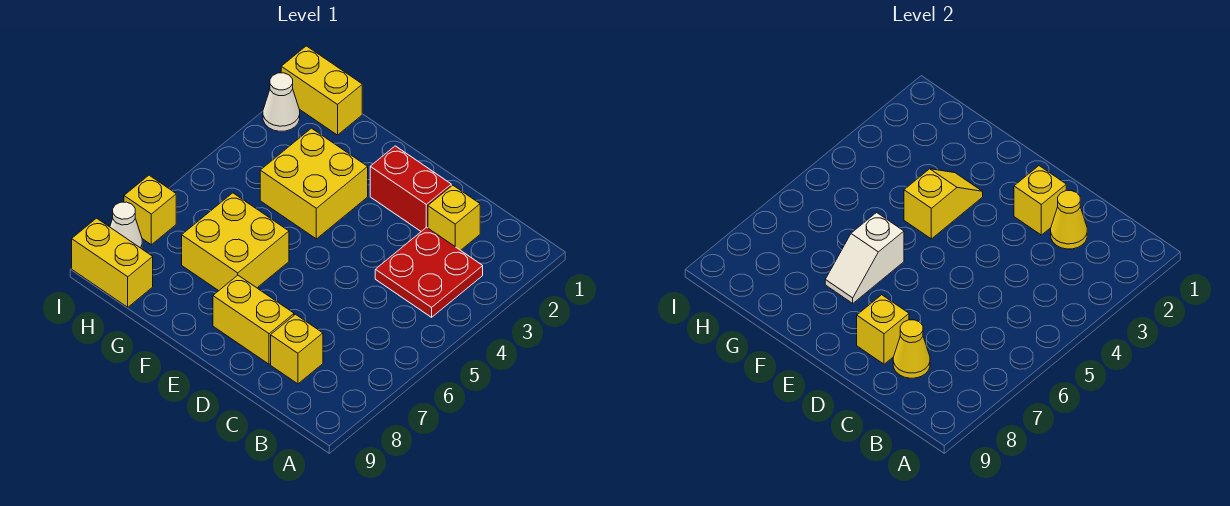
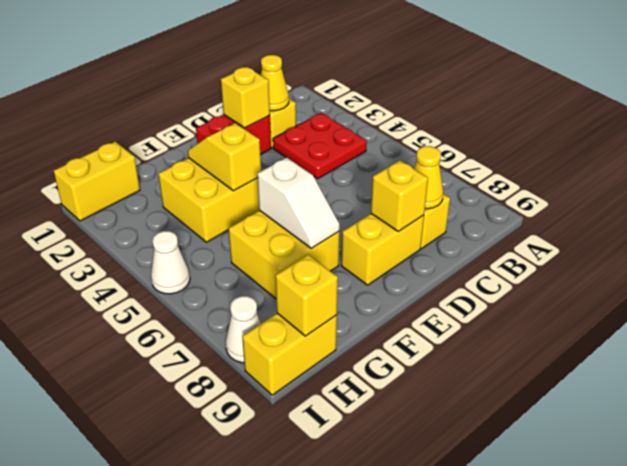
white 1x1 cone [263,73,300,131] -> white 1x1 cone moved to [151,231,190,294]
yellow 1x1 brick [124,175,176,245] -> yellow 1x1 brick moved to [275,255,338,336]

